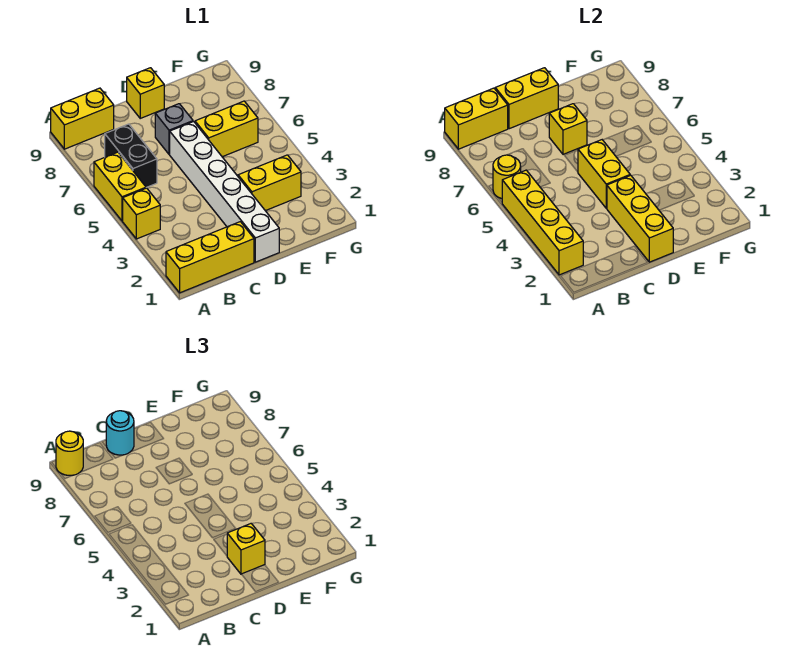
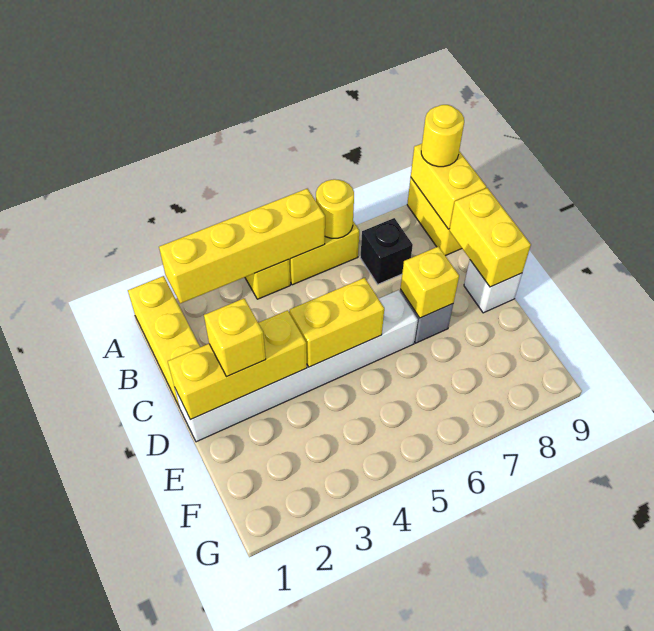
black 1x2 brick [105,124,157,187] -> black 1x1 brick [360,218,413,284]
cyan 1x1 round brick [106,411,134,455] -> none
yellow 1x1 brick [127,68,164,118] -> white 1x1 brick [464,260,522,313]
yellow 1x2 brick [238,155,301,211] -> none
yellow 1x2 brick [195,101,258,157] -> none

